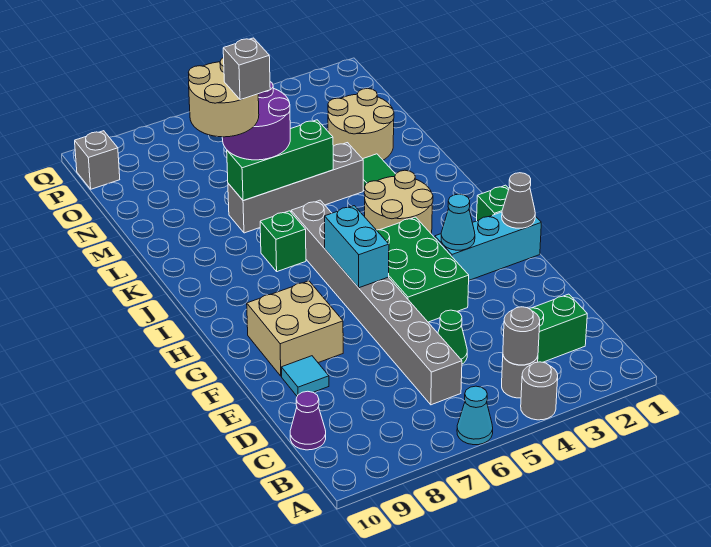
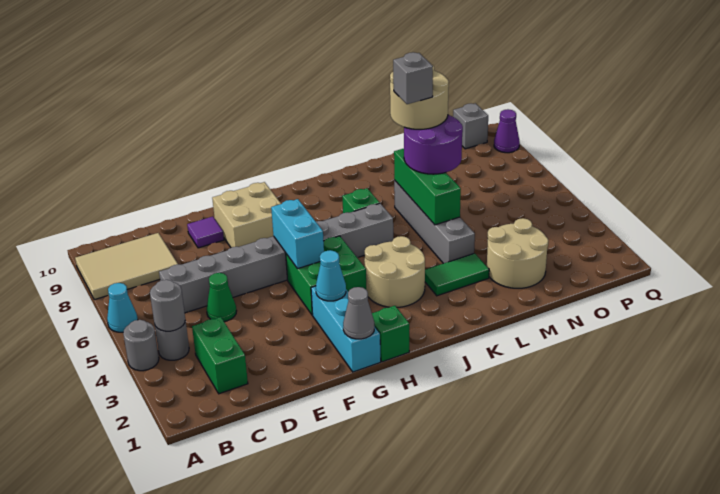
none -> tan 2x3 tile [75,233,178,300]
purple 1x1 cone [290,391,326,450] -> purple 1x1 cone moved to [494,109,520,153]
cyan 1x1 tile [281,356,329,396] -> purple 1x1 tile [187,217,224,248]
green 2x3 brick [377,217,469,322] -> green 2x2 brick [286,236,366,315]
cyan 1x2 brick [325,206,389,288] -> cyan 1x2 brick turned to [271,199,324,269]

